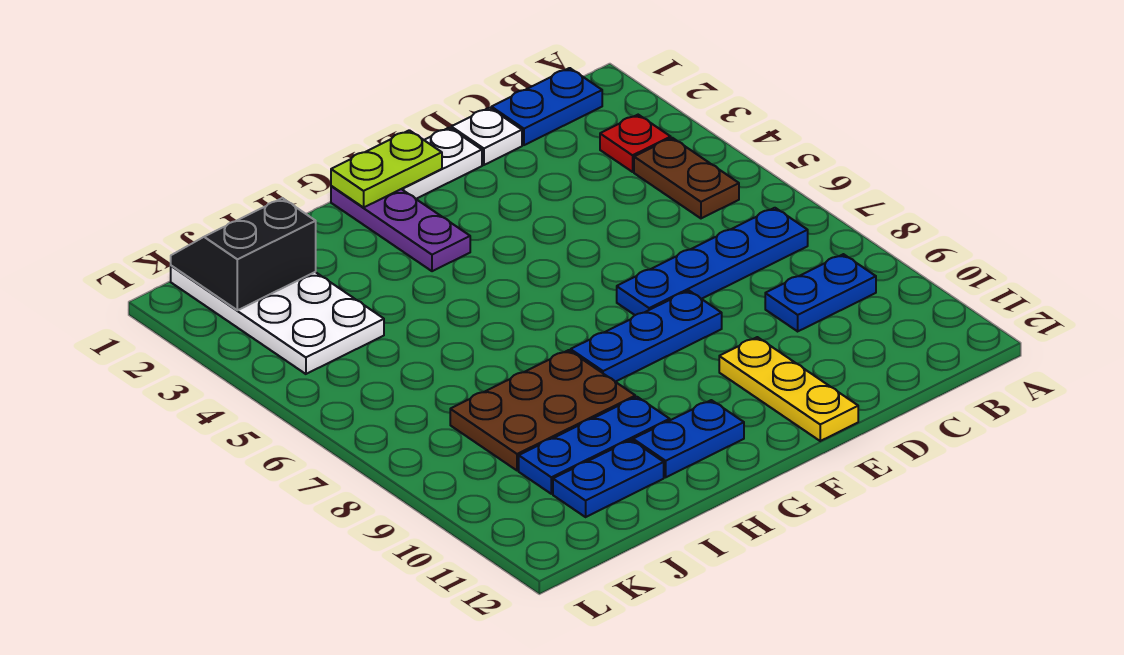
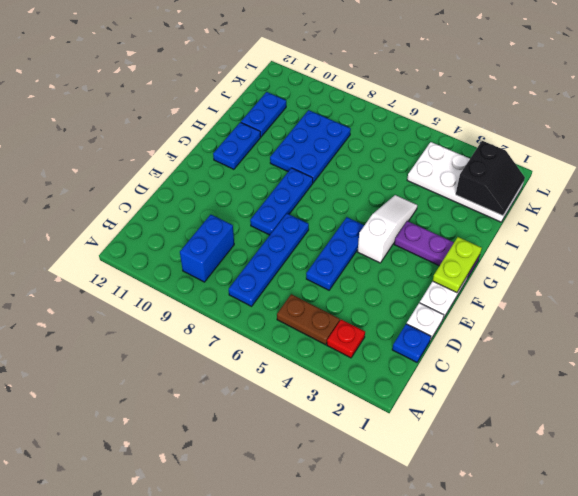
blue 1x2 plate [491,68,602,145] -> blue 1x1 plate [392,324,431,362]
blue 1x2 plate [765,254,876,331] -> blue 1x2 brick [180,215,234,282]
yellow 1x3 plate [719,337,858,441] -> none
none -> white 1x3 slope [357,195,418,263]
brown 2x3 plate [450,350,635,471] -> blue 2x3 plate [270,110,351,183]
blue 1x3 plate [519,397,670,494] -> blue 1x3 plate moved to [306,217,364,290]

